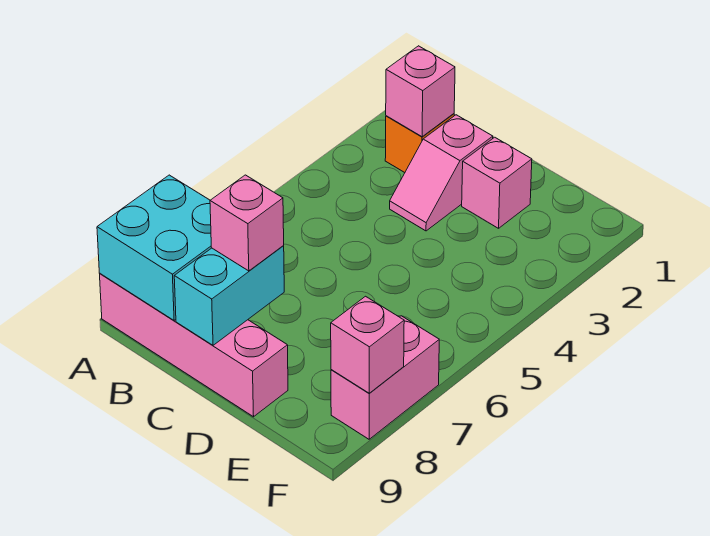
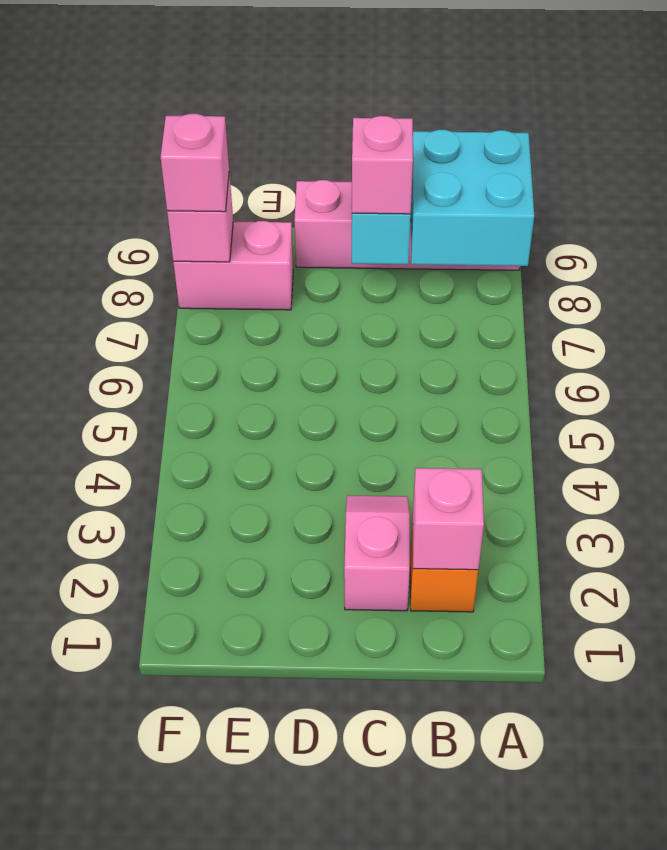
pink 1x1 brick [462,137,532,228] -> pink 1x1 brick moved to [161,114,229,212]
pink 1x2 brick [331,316,439,439] -> pink 1x2 brick turned to [173,221,293,310]

